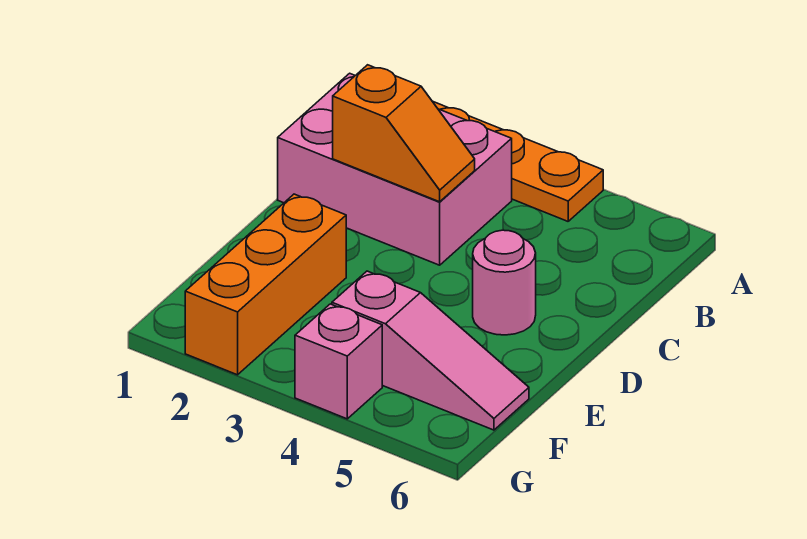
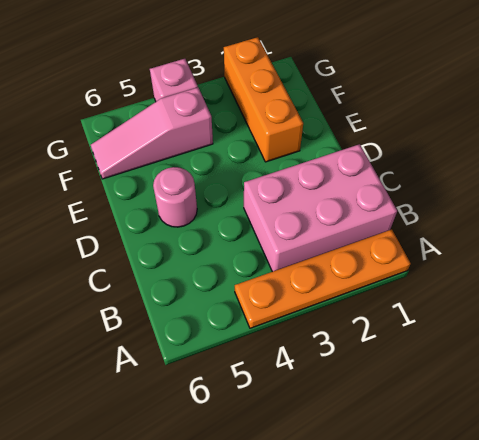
orange 1x2 slope [333,65,475,202] -> none

